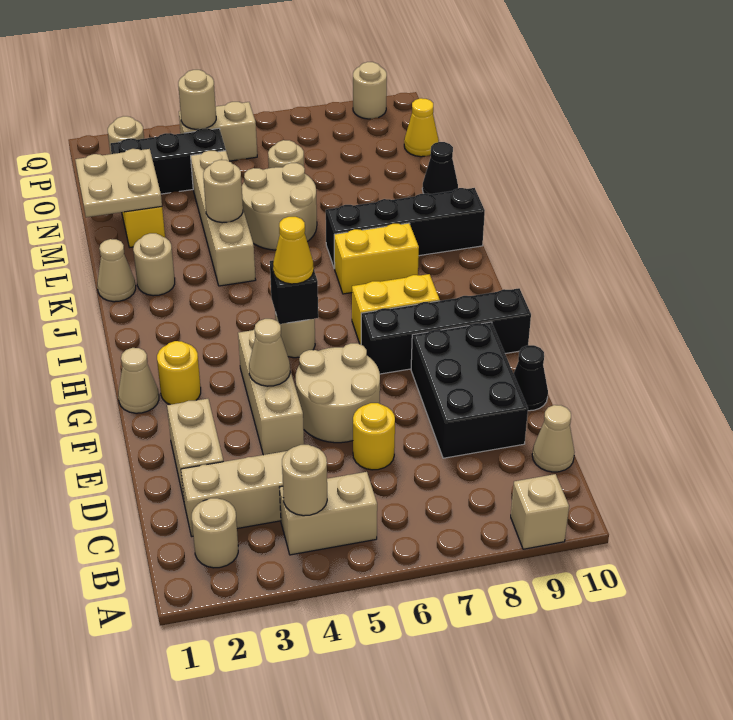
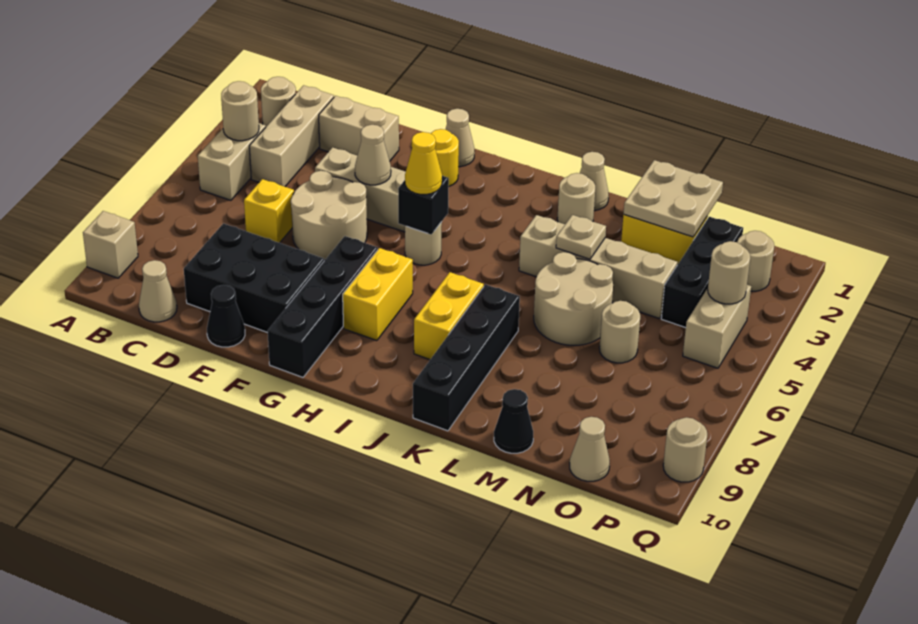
yellow 1x1 round brick [353,403,395,470] -> yellow 1x1 brick [244,179,294,243]
tan 1x1 round brick [203,160,243,223] -> tan 1x1 plate [556,215,606,259]
yellow 1x1 cone [404,98,439,157] -> tan 1x1 cone [570,417,610,481]

